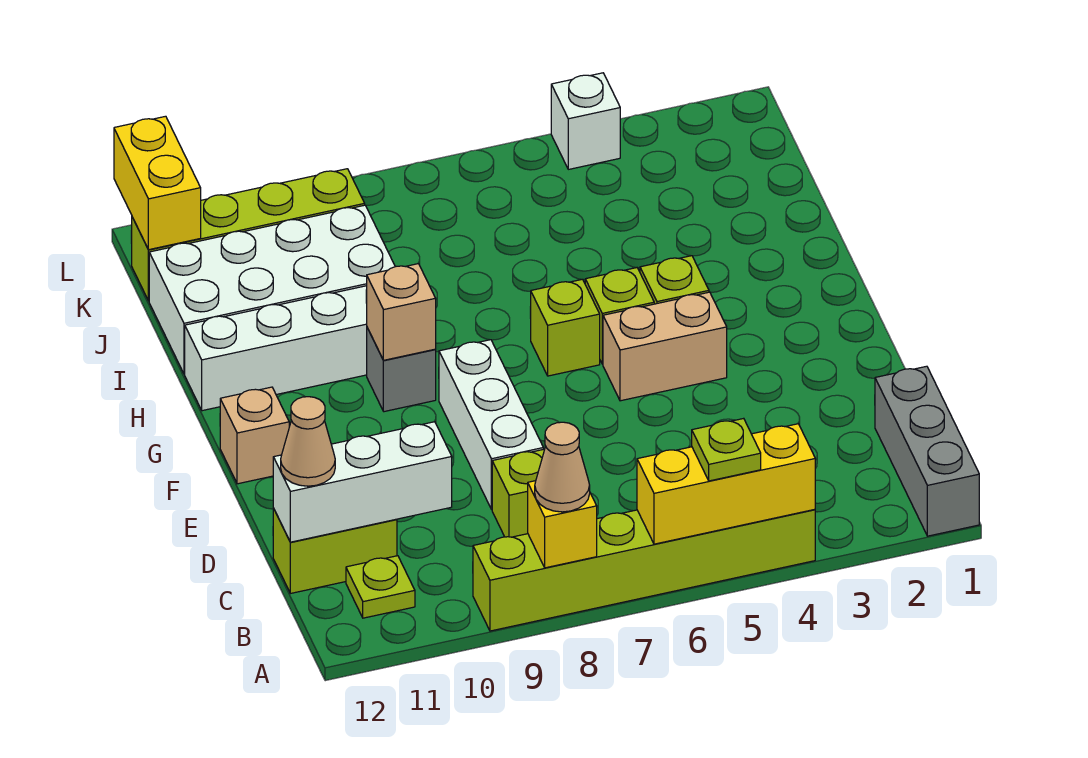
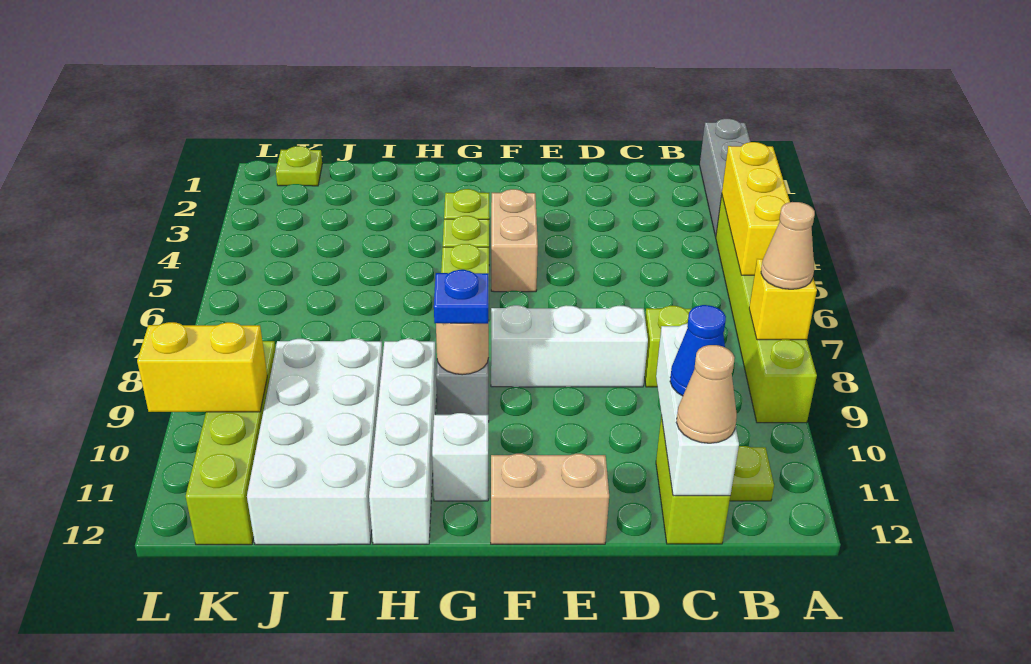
grey 1x3 brick [875,366,979,536] -> grey 1x3 brick turned to [700,119,751,237]
lime 1x1 plate [692,418,761,481] -> lime 1x1 plate moved to [276,146,322,186]
none -> blue 1x1 cone [670,305,726,396]
tan 1x1 brick [220,387,289,484] -> tan 1x2 brick [491,454,609,544]
tan 1x1 brick [366,264,436,360] -> tan 1x1 round brick [436,321,489,375]
none -> blue 1x1 plate [434,270,489,324]
yellow 1x2 brick [114,116,201,250] -> yellow 1x2 brick moved to [137,322,267,412]
white 1x1 brick [551,73,620,169] -> white 1x1 brick moved to [432,413,488,501]

